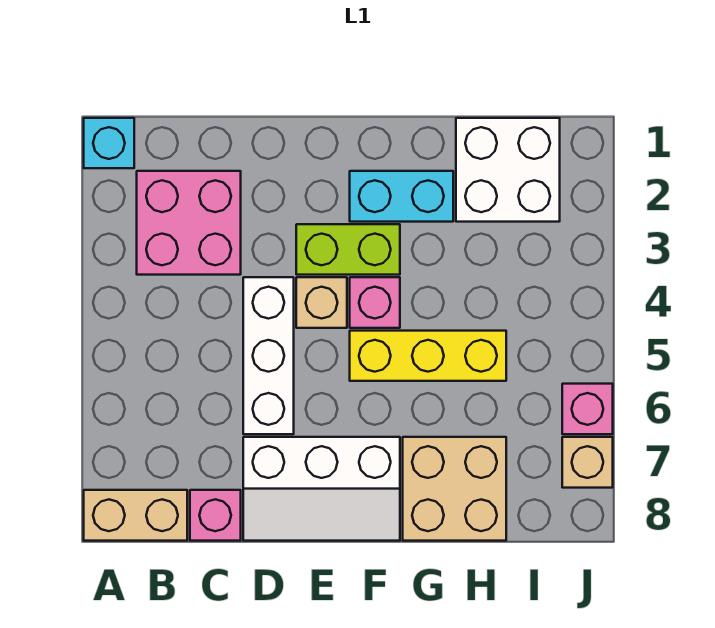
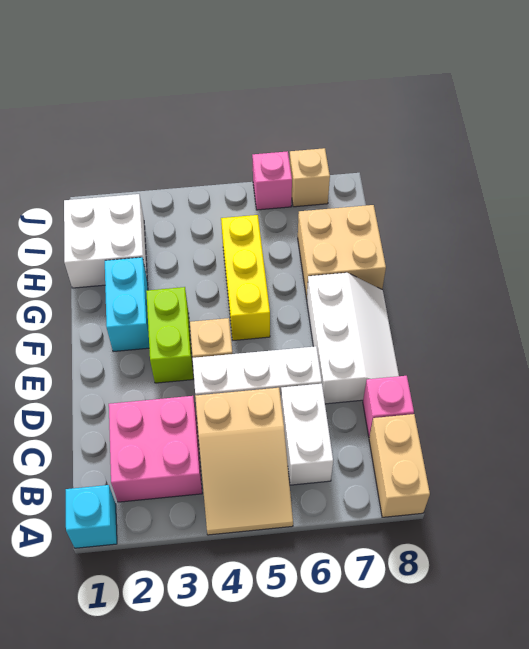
none -> tan 2x3 slope [195,388,293,535]
none -> white 1x2 brick [281,384,333,485]
pink 1x1 brick [350,277,400,328] -> none

